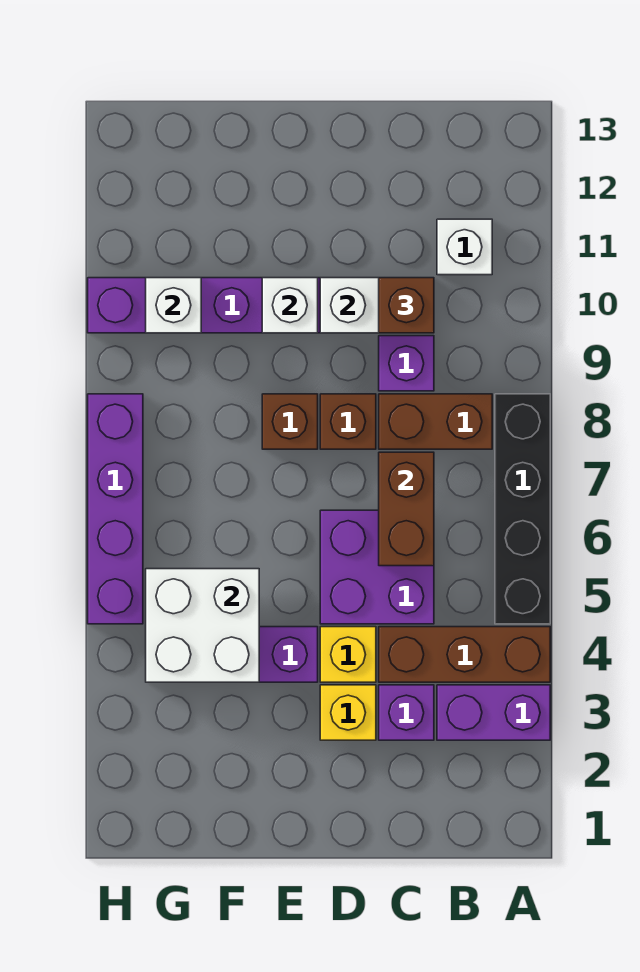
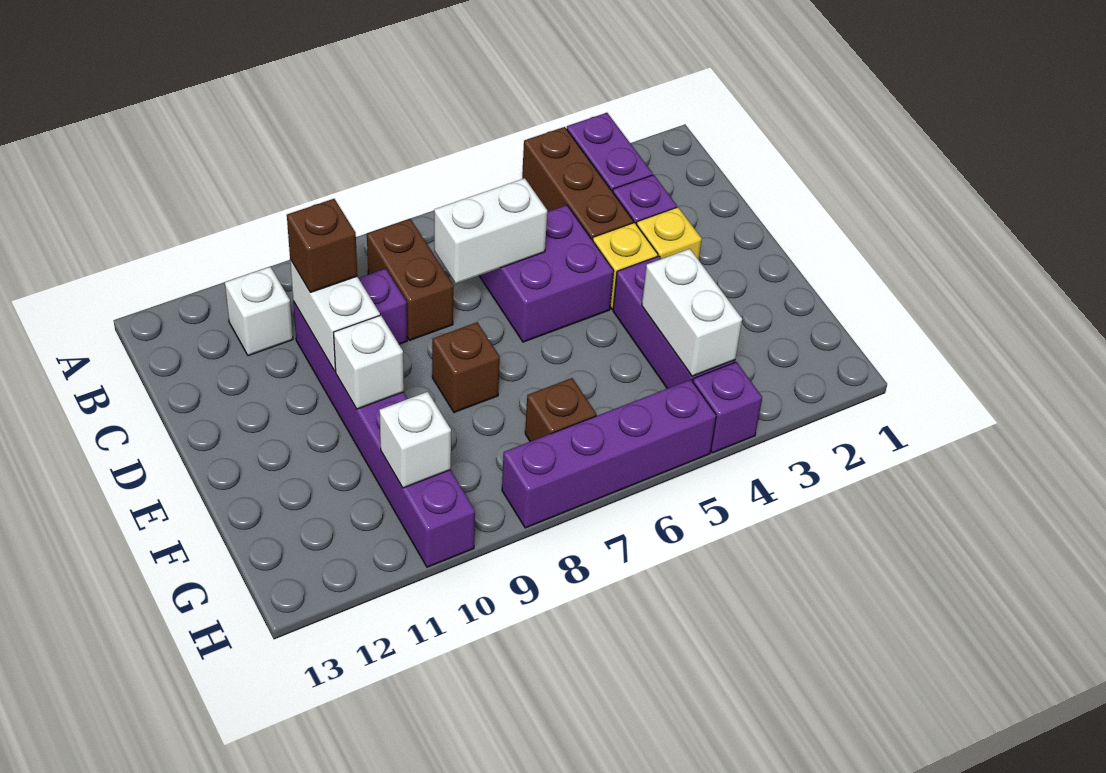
black 1x4 brick [495,394,550,624] -> none
brown 1x2 brick [379,452,434,566] -> white 1x2 brick [434,178,547,283]
brown 1x1 brick [320,394,376,449] -> brown 1x1 brick moved to [525,378,596,442]
white 2x2 brick [146,569,259,682] -> white 1x2 brick [642,249,742,376]
none -> purple 1x1 brick [693,362,762,453]

